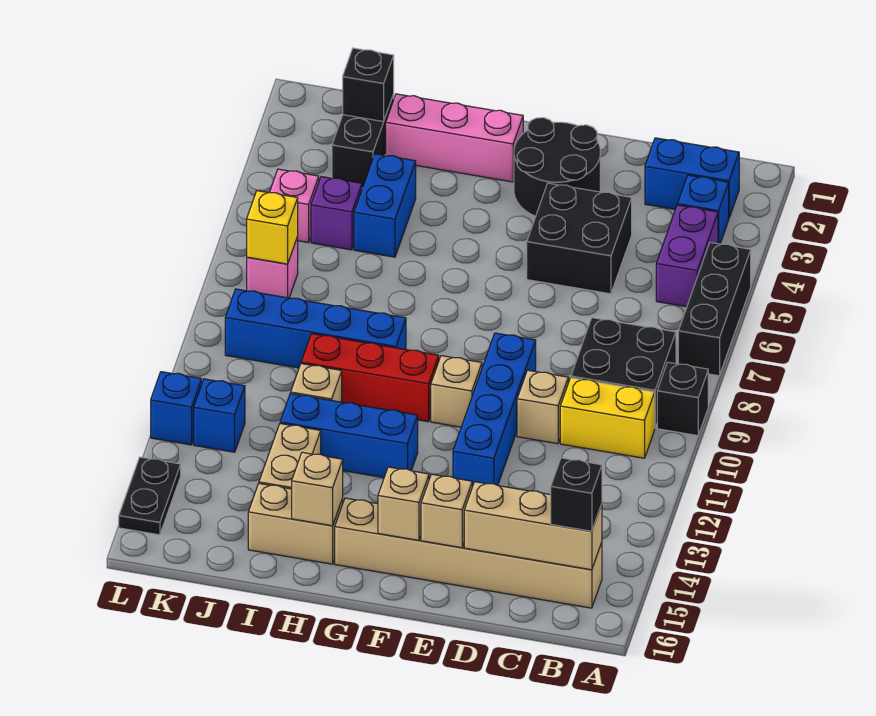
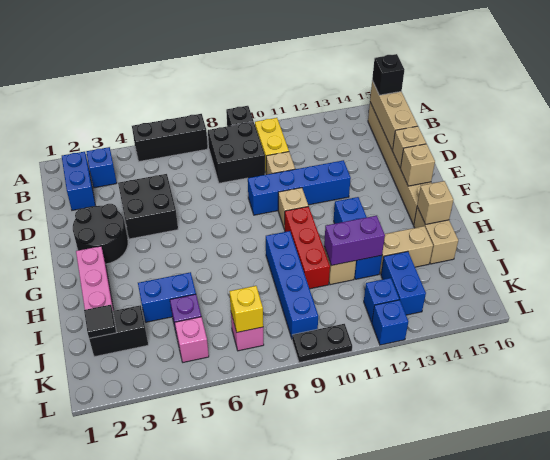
purple 1x2 brick [656,205,718,307] -> purple 1x2 brick moved to [324,216,385,266]
black 1x1 brick [343,48,394,122] -> black 1x1 tile [84,305,116,338]
none -> blue 1x2 brick [381,251,426,315]
black 1x2 plate [119,457,181,535] -> black 1x2 plate moved to [292,324,352,363]

